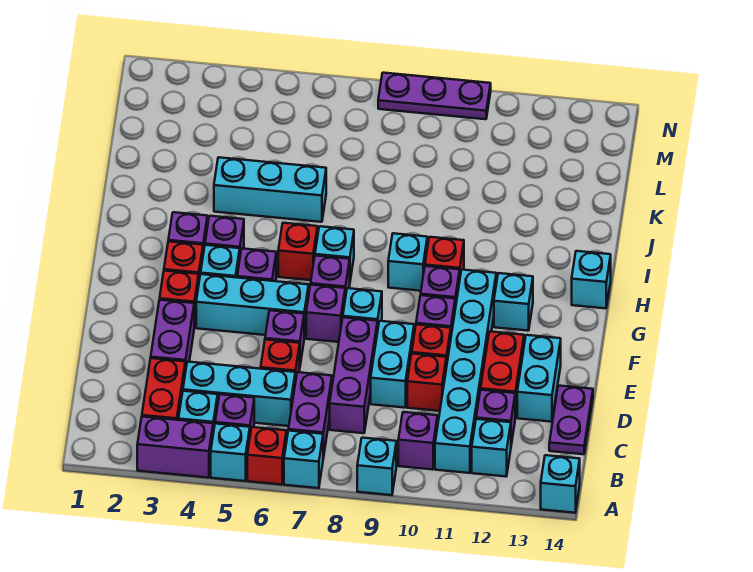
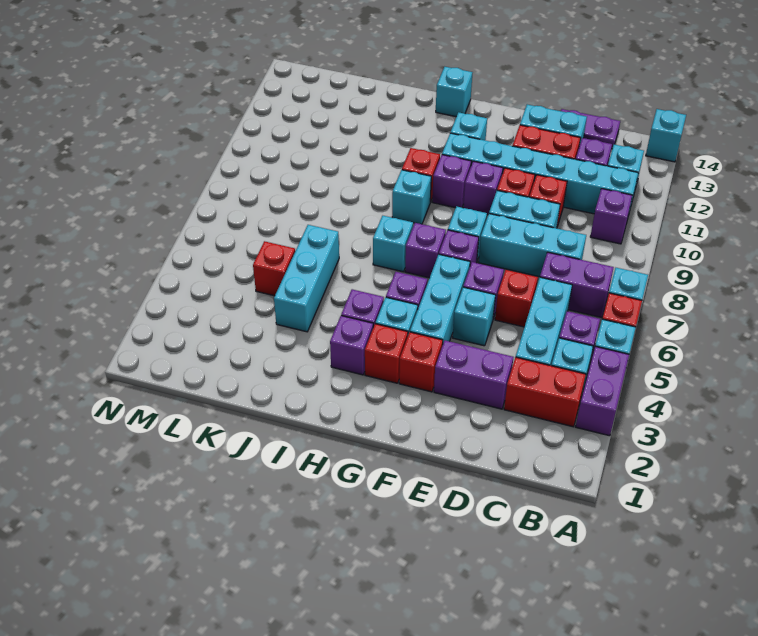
cyan 1x1 brick [357,438,396,495] -> cyan 1x1 brick moved to [453,287,495,346]
purple 1x3 brick [330,317,378,433] -> cyan 1x3 brick [479,214,586,277]
red 1x1 brick [278,223,317,280] -> red 1x1 brick moved to [253,241,295,296]
purple 1x3 plate [378,73,491,119] -> none

